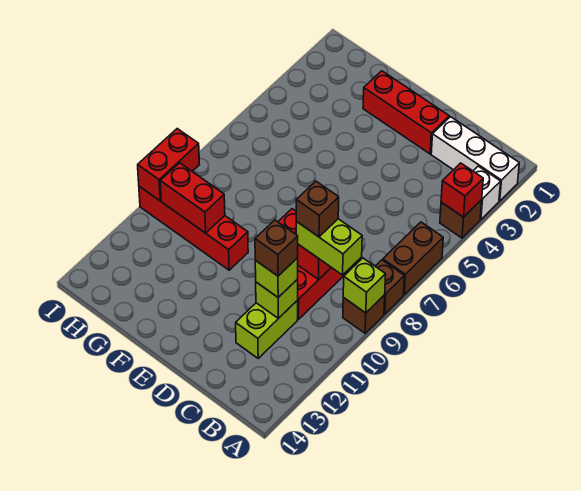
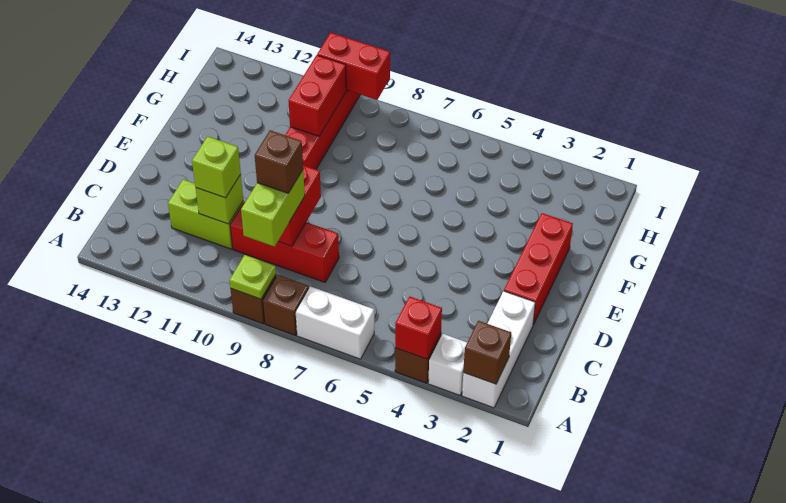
brown 1x2 brick [383,222,443,295] -> white 1x2 brick [296,286,374,359]
lime 1x1 brick [343,258,386,313] -> lime 1x1 plate [230,255,276,299]
brown 1x1 brick [255,220,298,276] -> brown 1x1 brick moved to [463,321,511,384]

